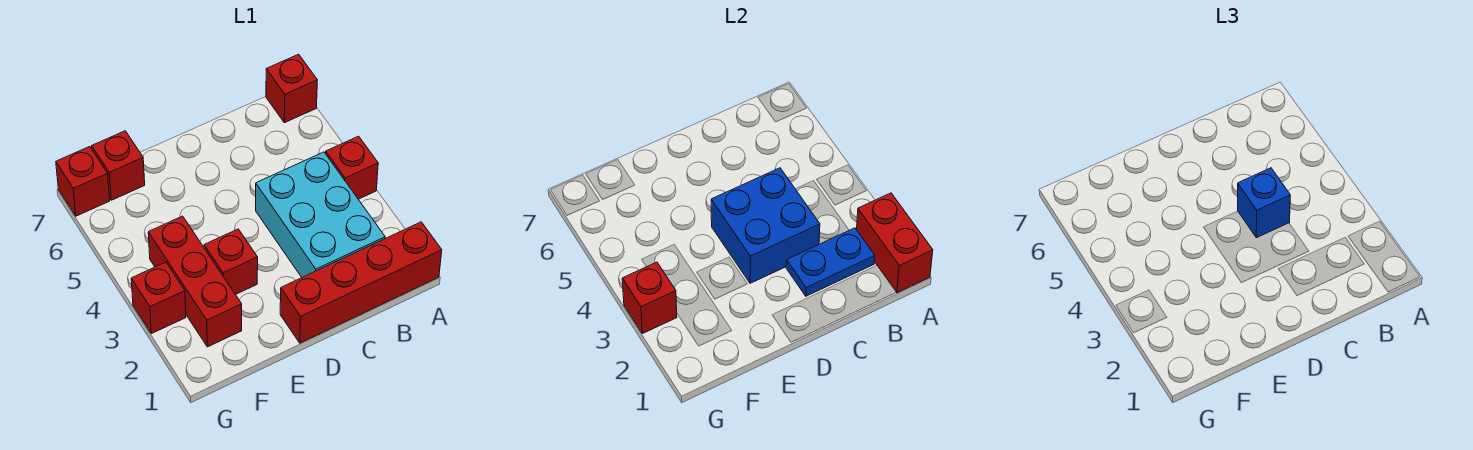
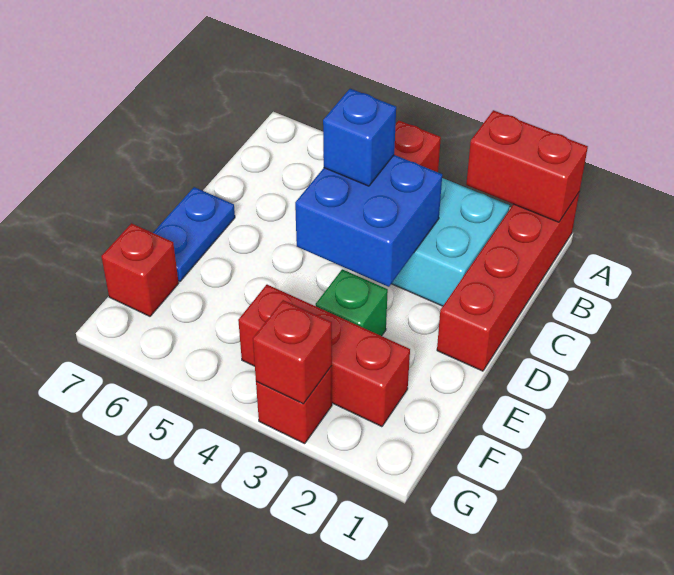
red 1x1 brick [266,54,317,123] -> none
blue 1x2 plate [786,228,875,296] -> blue 1x2 plate moved to [153,187,235,282]
red 1x1 brick [204,229,258,294] -> green 1x1 brick [316,269,388,336]
red 1x1 brick [56,147,110,216] -> none

